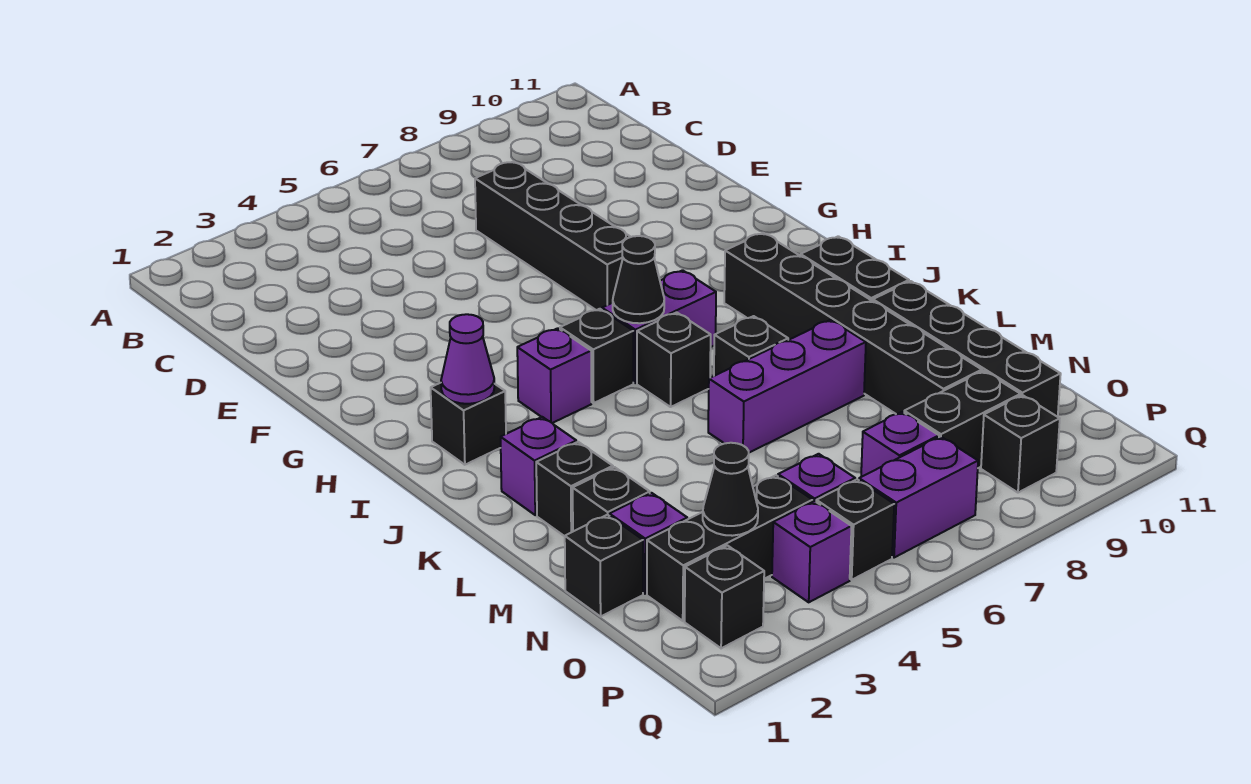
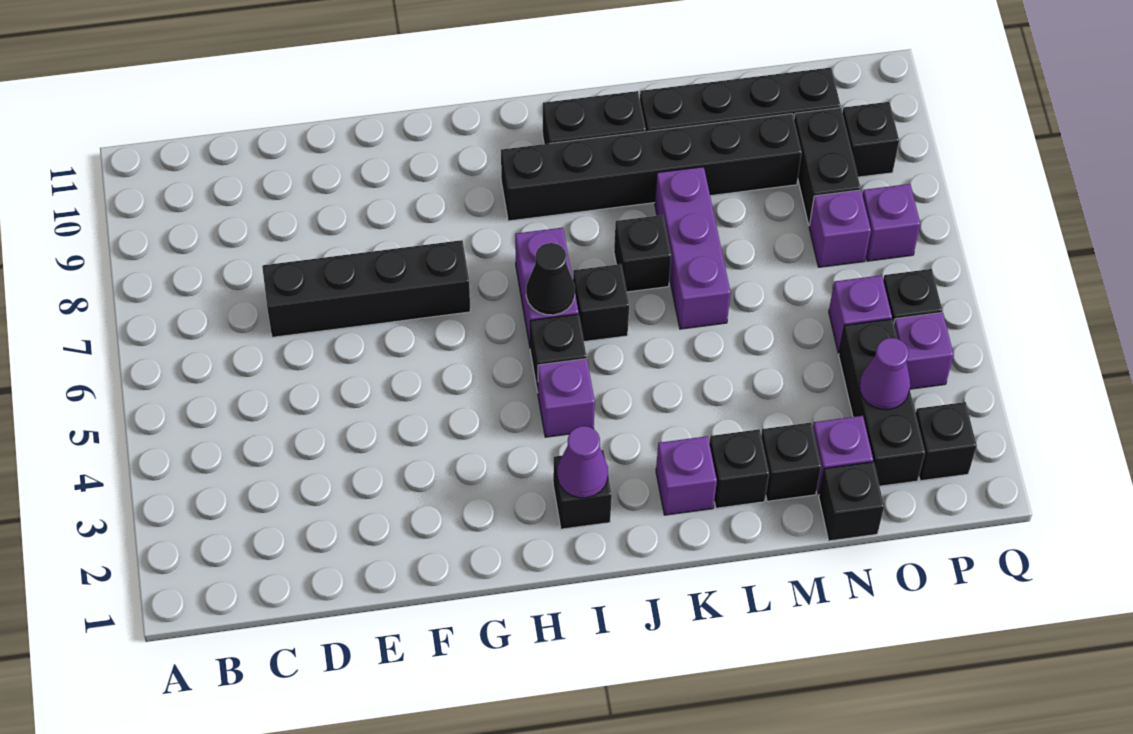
black 1x1 cone [703,443,758,536] -> purple 1x1 cone [860,338,910,410]
purple 1x2 brick [859,437,978,558] -> purple 1x1 brick [863,184,920,261]

